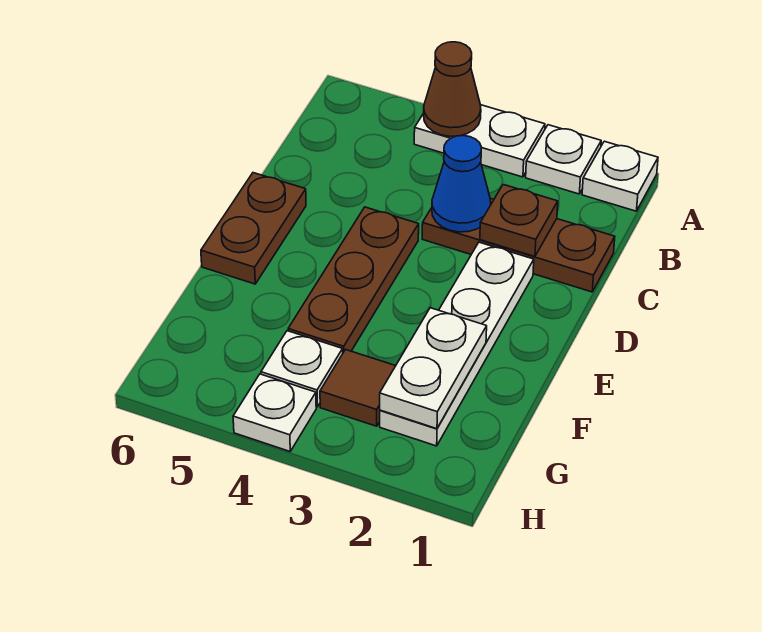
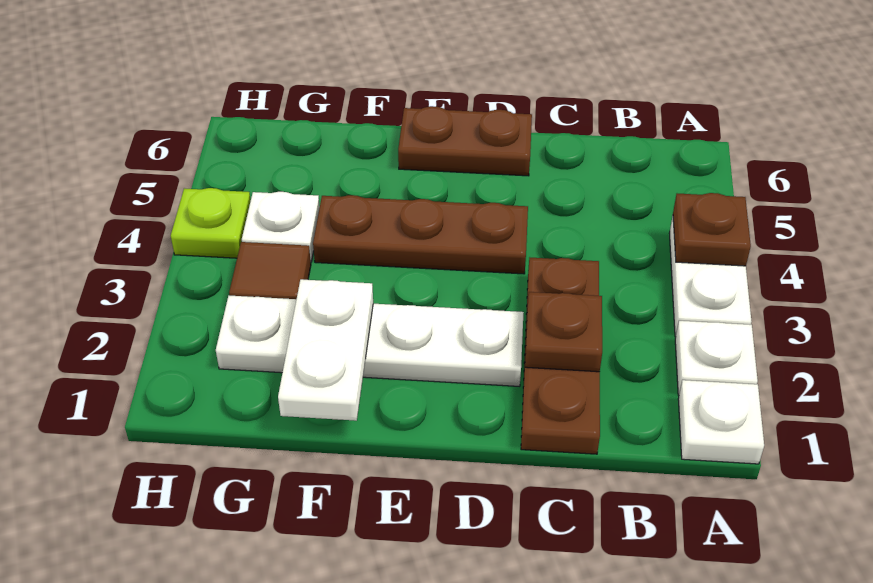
brown 1x1 cone [424,42,481,136] -> brown 1x1 plate [673,193,751,266]
blue 1x1 cone [432,136,491,232] -> none
white 1x2 plate [380,308,487,429] -> white 1x2 plate turned to [278,279,373,421]
white 1x1 plate [233,374,316,451] -> lime 1x1 plate [171,188,251,258]

